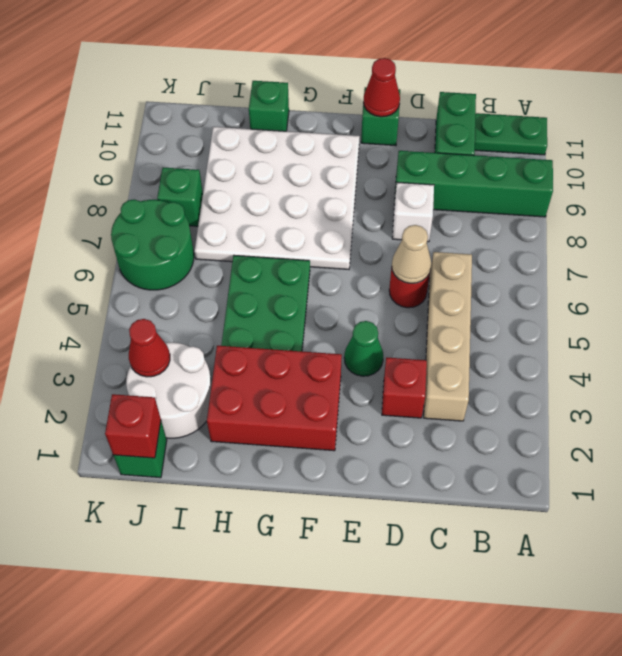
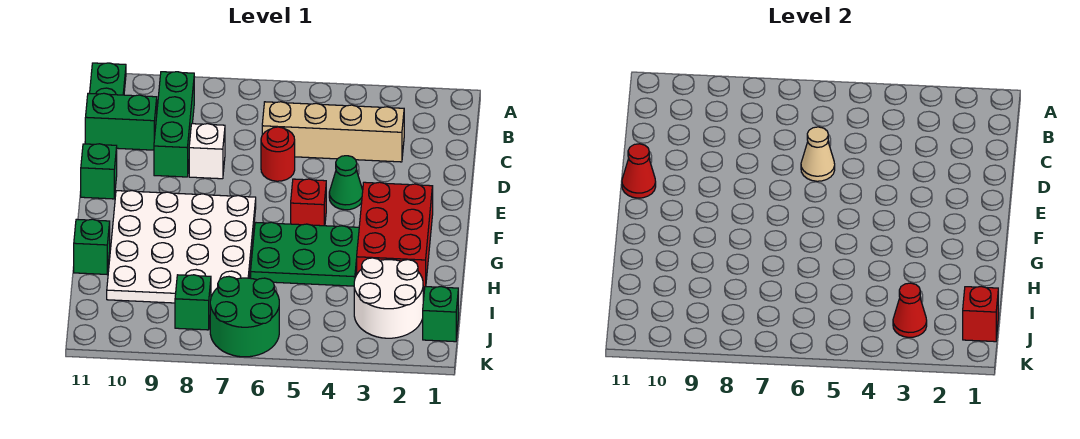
green 1x4 brick [394,151,553,217] -> green 1x3 brick [154,72,194,177]
red 1x1 brick [382,357,427,418] -> red 1x1 brick moved to [291,179,326,226]

